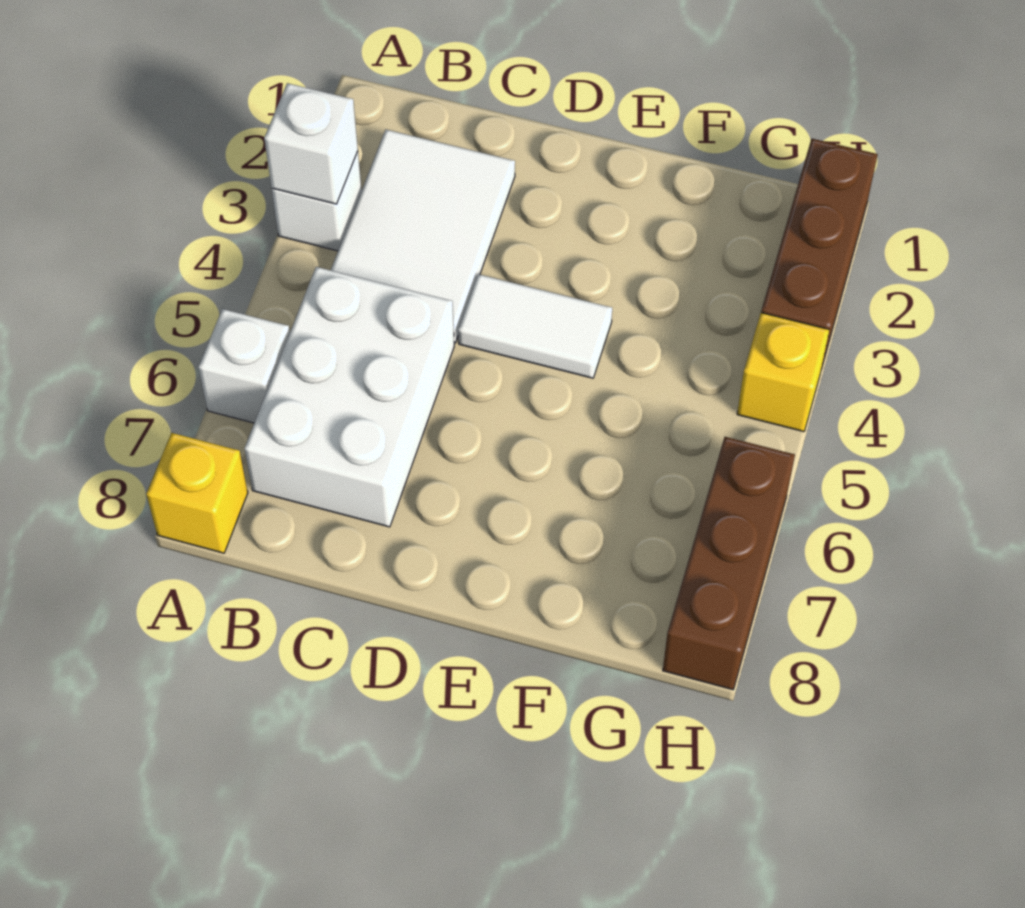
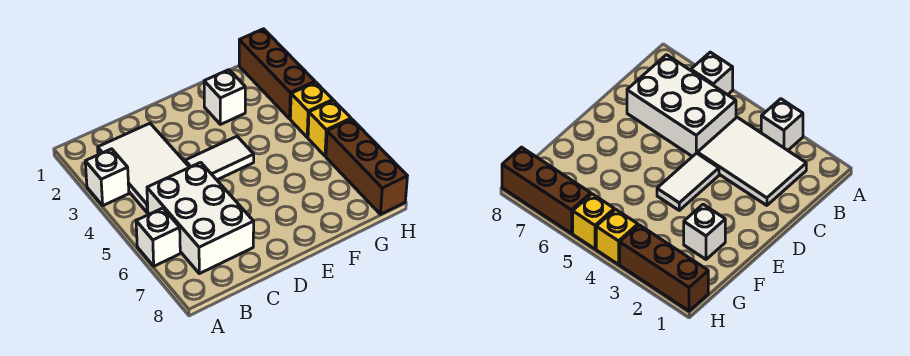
white 1x1 brick [264,83,358,204] -> white 1x1 brick moved to [204,70,245,124]
yellow 1x1 brick [146,433,248,553] -> yellow 1x1 brick moved to [308,101,351,156]

